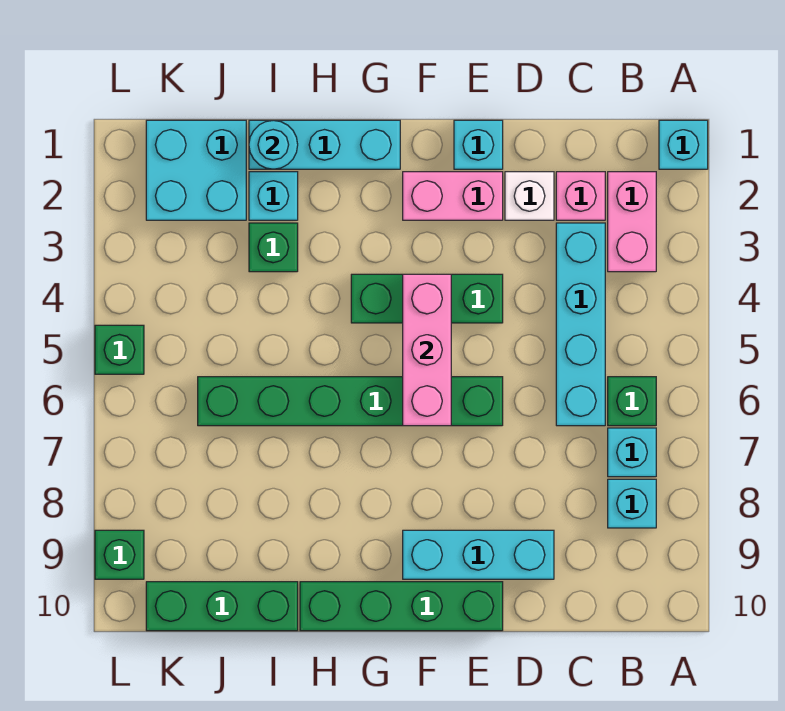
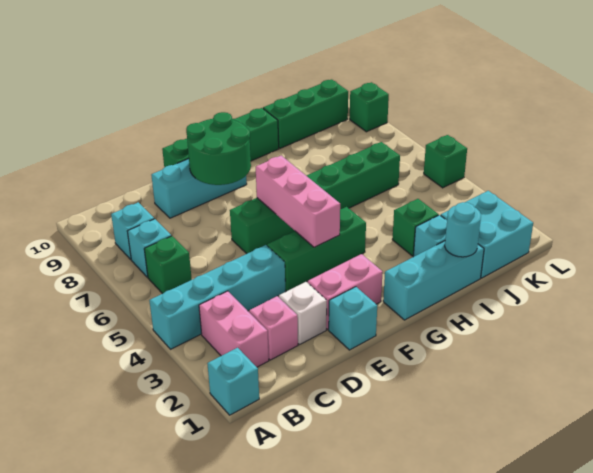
cyan 1x4 brick [556,223,605,426] -> cyan 1x4 brick turned to [149,245,285,349]
none -> green 2x2 round brick [186,112,251,185]

